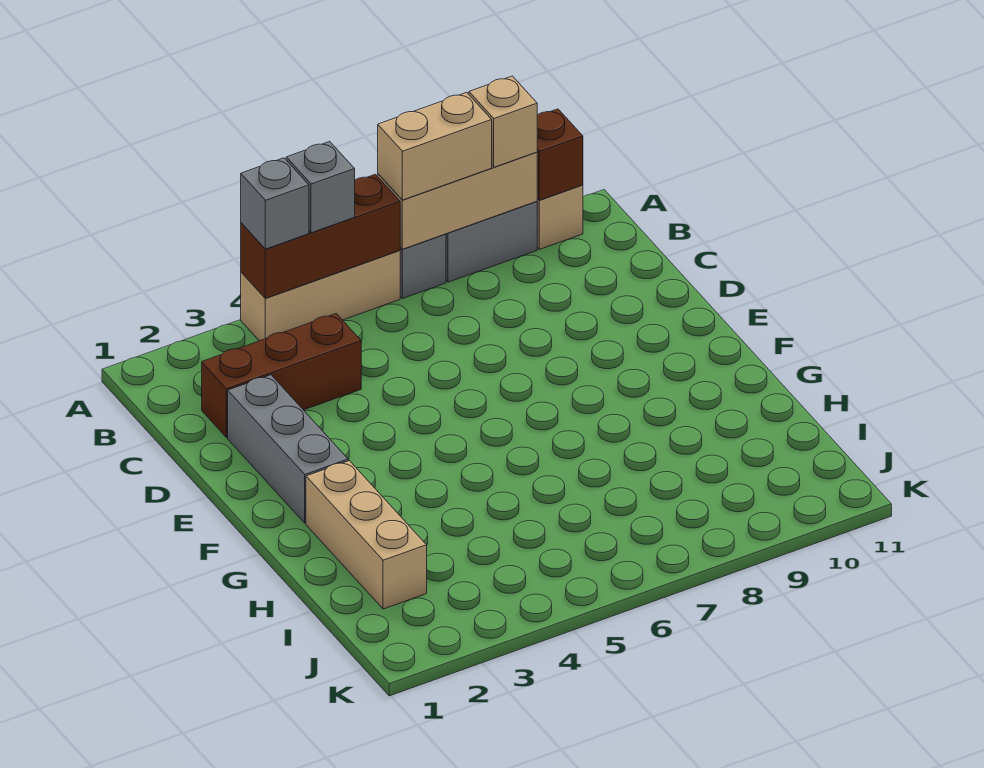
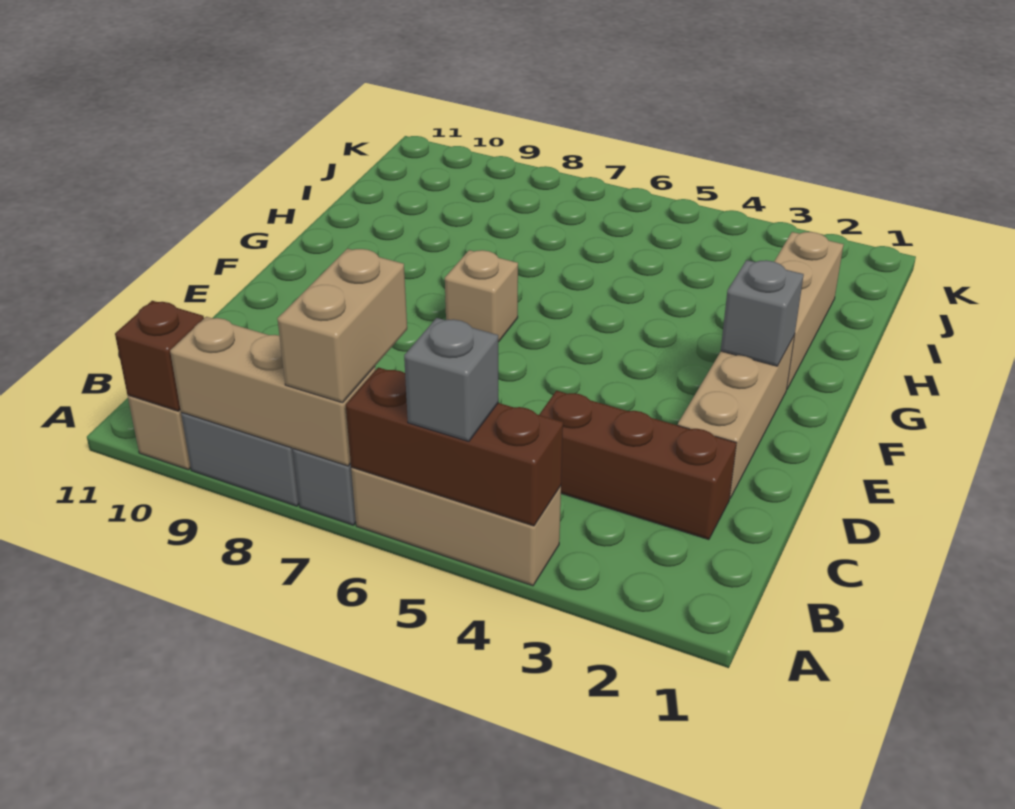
grey 1x1 brick [241,158,309,249] -> grey 1x1 brick moved to [721,260,804,366]
tan 1x2 brick [378,92,492,200] -> tan 1x2 brick turned to [277,249,407,403]
tan 1x1 brick [469,76,537,167] -> tan 1x1 brick moved to [445,250,518,342]
grey 1x3 brick [228,375,348,523] -> tan 1x3 brick [678,335,795,498]

